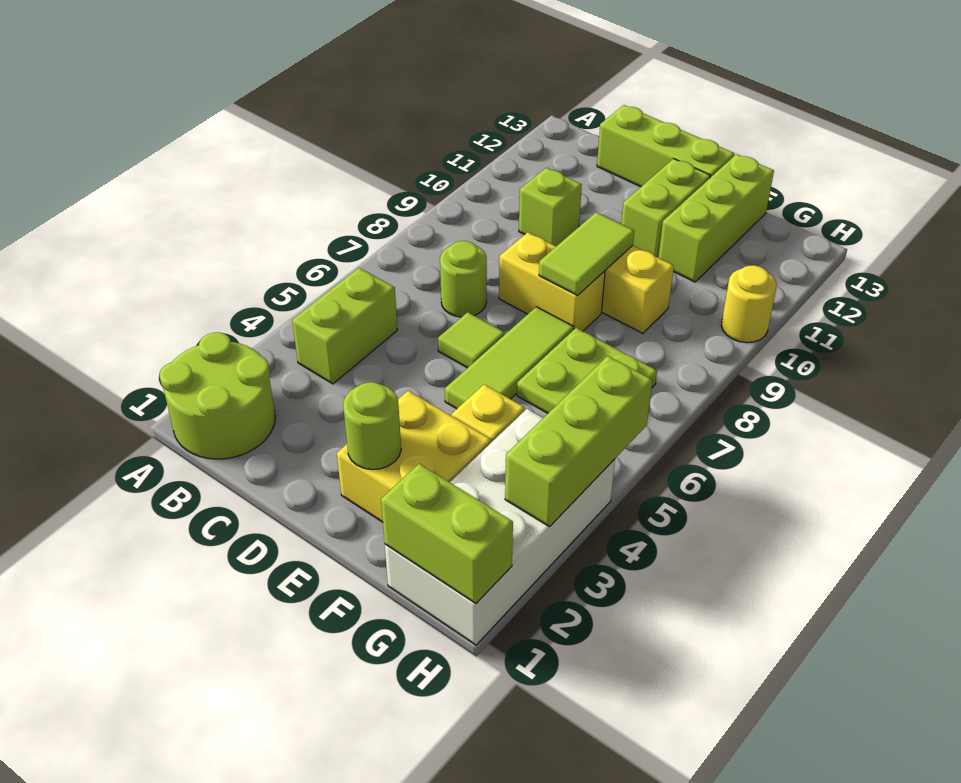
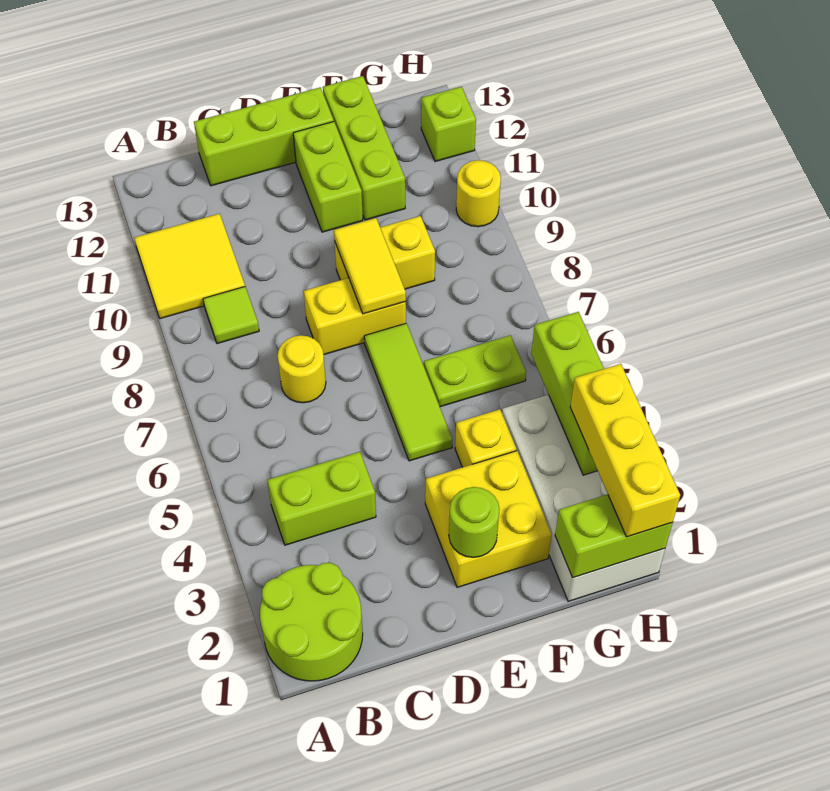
none -> yellow 2x2 tile [134,214,245,319]
lime 1x2 brick [292,268,397,384] -> lime 1x2 brick turned to [267,452,376,545]
lime 1x1 round brick [440,241,487,317] -> yellow 1x1 round brick [278,335,326,403]
lime 1x1 brick [519,168,582,246] -> lime 1x1 brick moved to [421,87,476,162]
lime 1x1 tile [438,312,505,368] -> lime 1x1 tile moved to [203,287,259,344]
lime 1x2 tile [539,212,634,295] -> yellow 1x2 tile [334,218,406,314]
lime 2x2 plate [517,328,657,413] -> lime 1x2 plate [424,335,526,407]
none -> yellow 1x3 brick [570,364,680,537]

